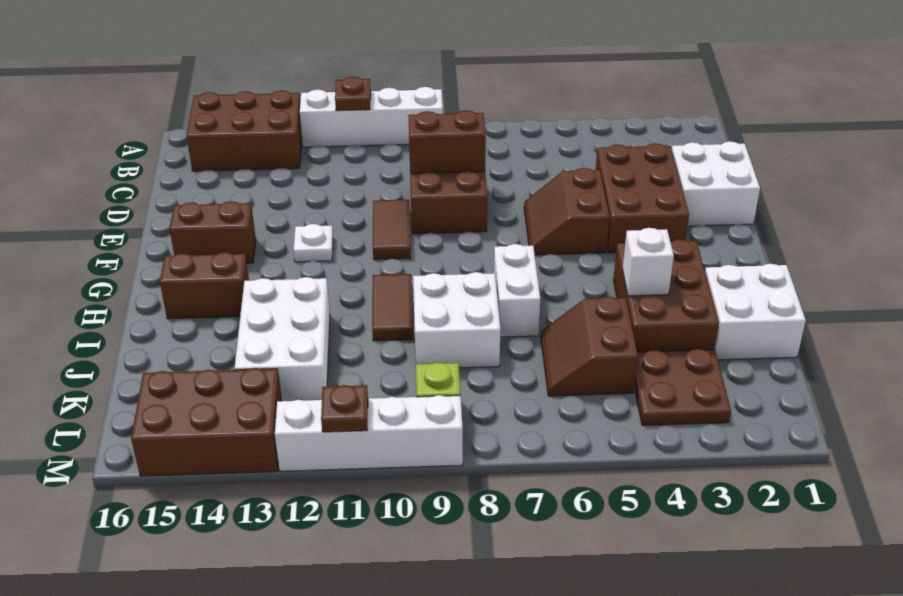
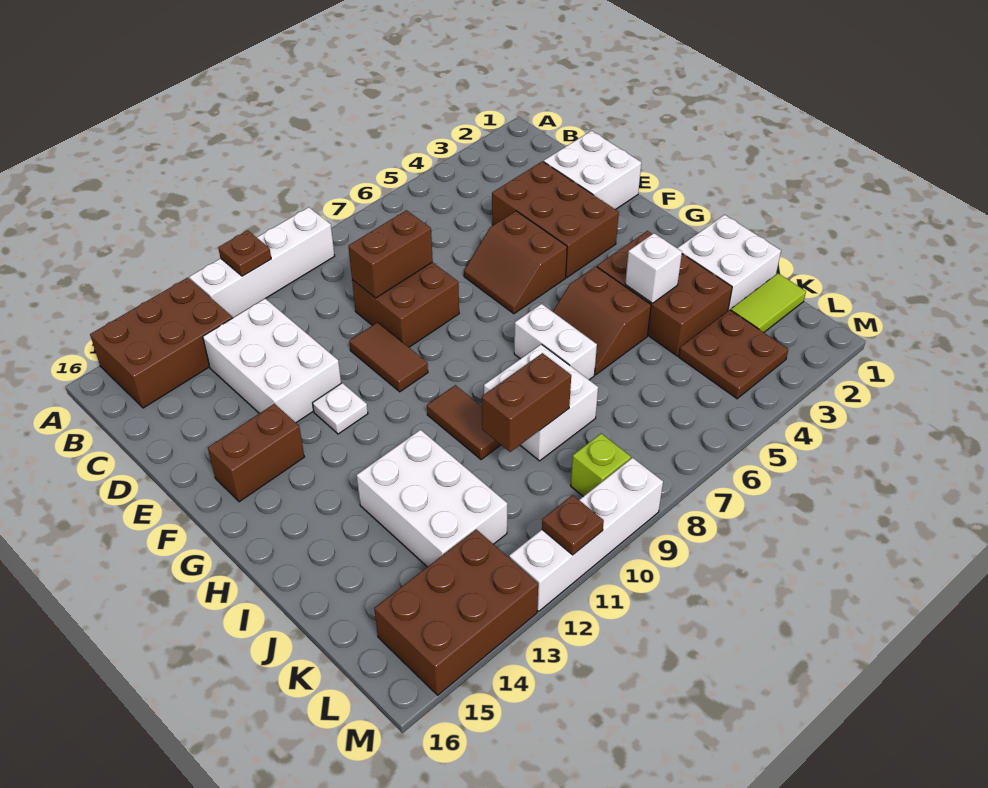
none -> white 2x3 brick [203,298,341,423]
brown 1x2 brick [160,252,249,319] -> brown 1x2 brick moved to [482,353,571,452]
brown 2x2 slope [541,297,638,396] -> brown 2x2 slope moved to [553,266,651,375]
none -> lime 1x2 tile [731,273,806,332]

